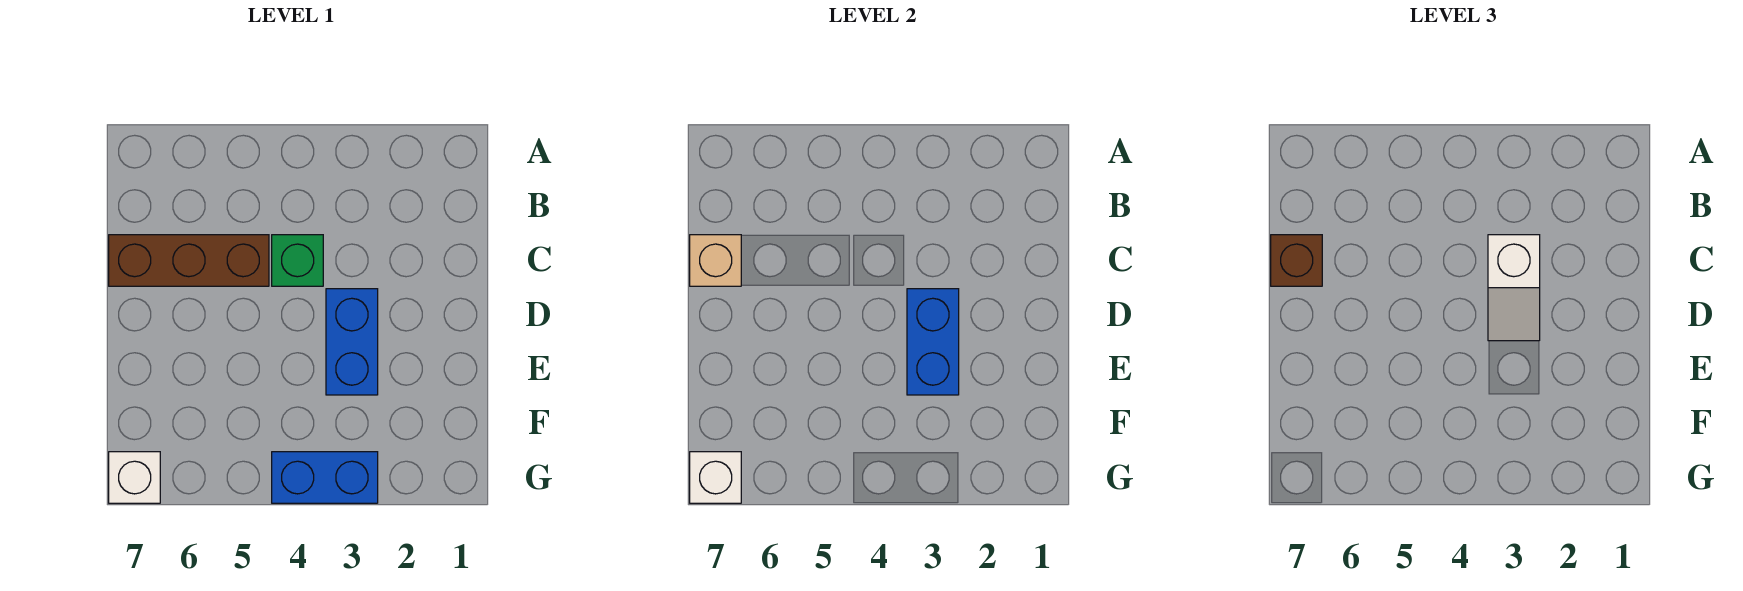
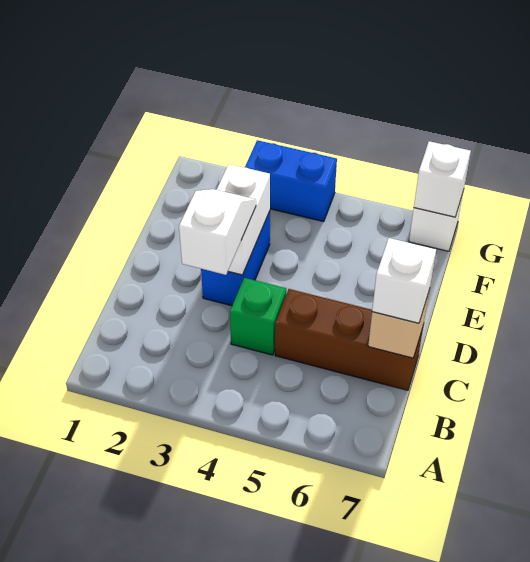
brown 1x1 brick [1271,235,1322,286] -> white 1x1 brick [372,238,436,323]
blue 1x2 brick [907,289,959,395] -> white 1x2 brick [217,164,270,275]

